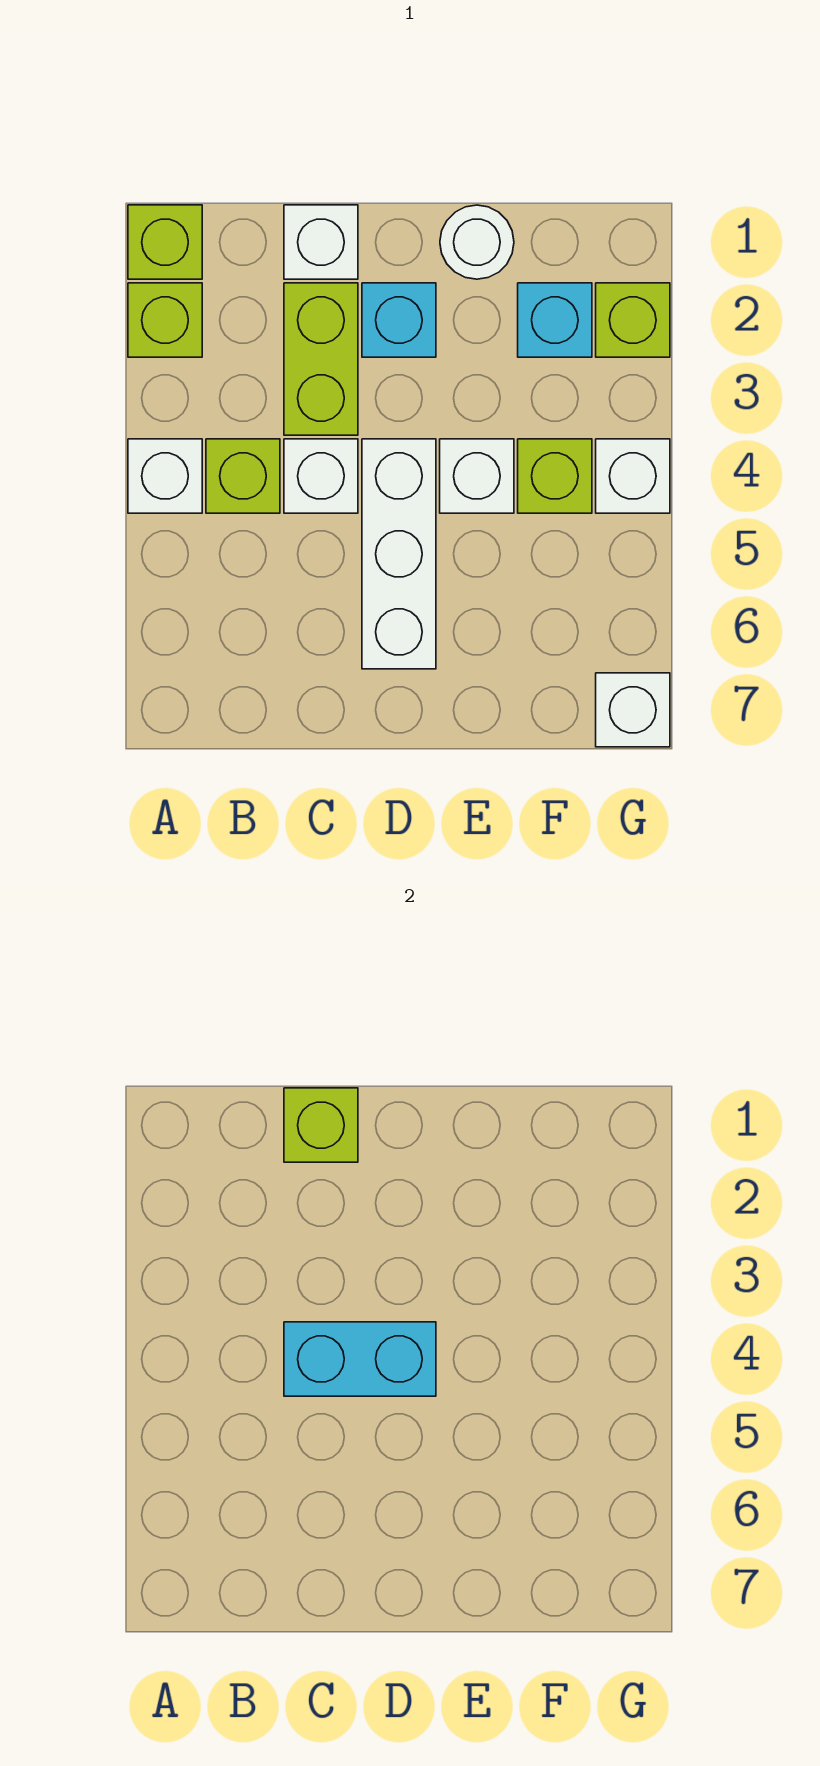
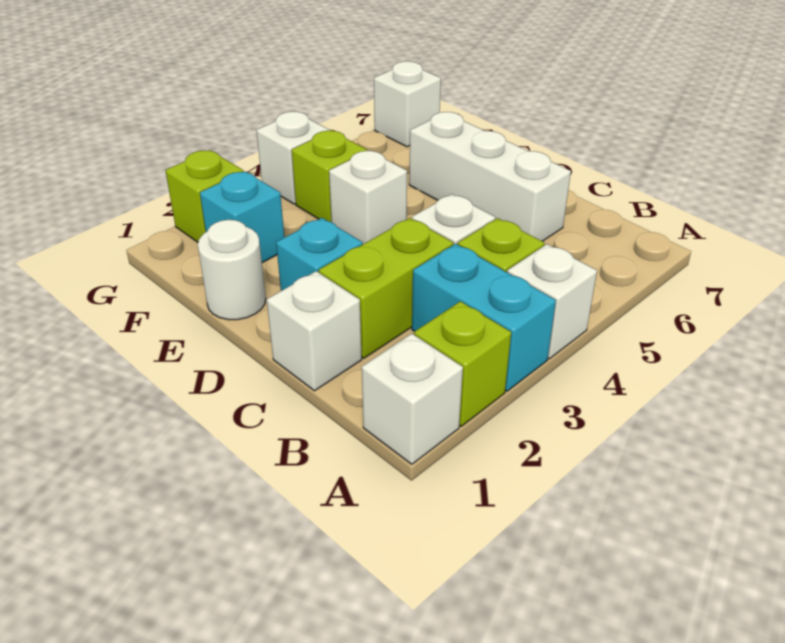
lime 1x1 brick [128,205,202,279] -> white 1x1 brick [362,334,463,464]
lime 1x1 brick [284,1088,358,1162] -> none
cyan 1x2 brick [284,1322,436,1396] -> cyan 1x2 brick moved to [412,244,556,391]
white 1x3 brick [362,439,436,669] -> white 1x3 brick turned to [409,112,571,241]

